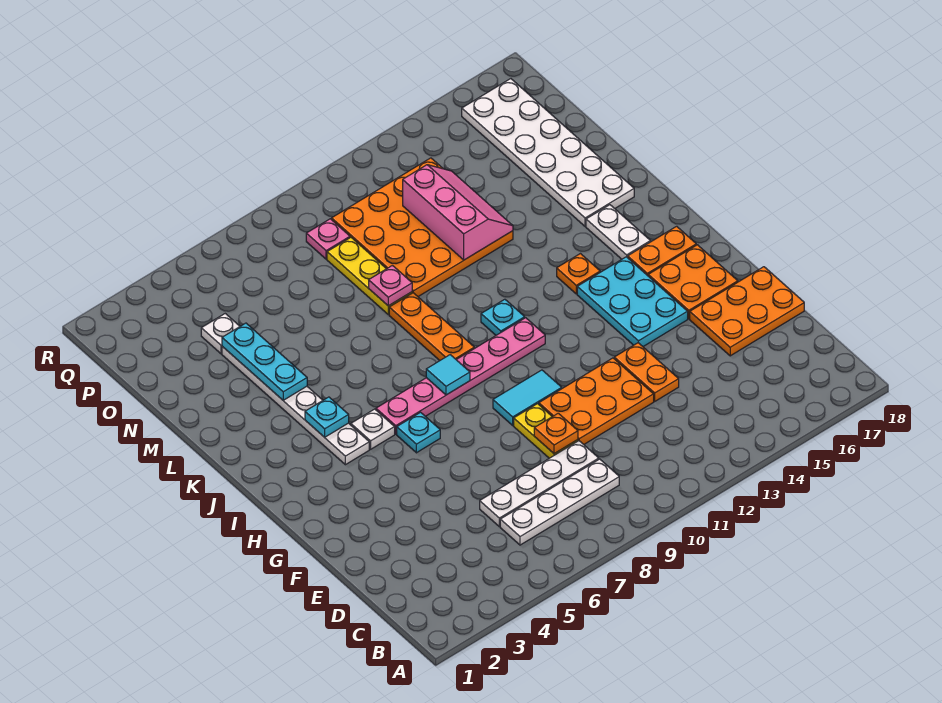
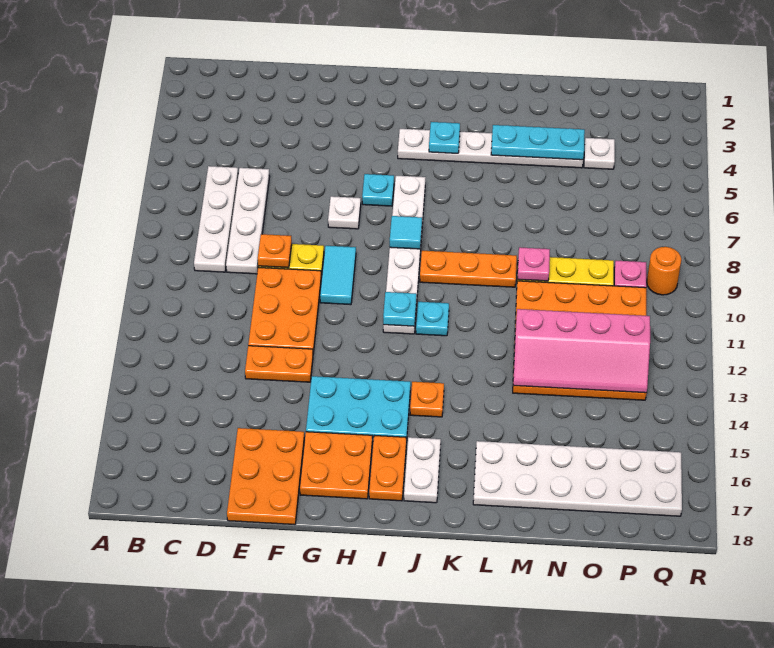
white 1x1 plate [351,409,395,449] -> white 1x1 plate moved to [328,196,361,229]
pink 1x6 plate [376,318,545,434] -> white 1x6 plate [383,176,426,334]
none -> cyan 1x1 plate [383,292,417,326]
white 1x2 plate [586,205,651,259] -> white 1x2 plate turned to [404,437,441,503]
pink 2x3 slope [403,165,513,260] -> pink 2x4 slope [513,309,650,393]
none -> orange 1x1 round brick [647,247,681,295]

